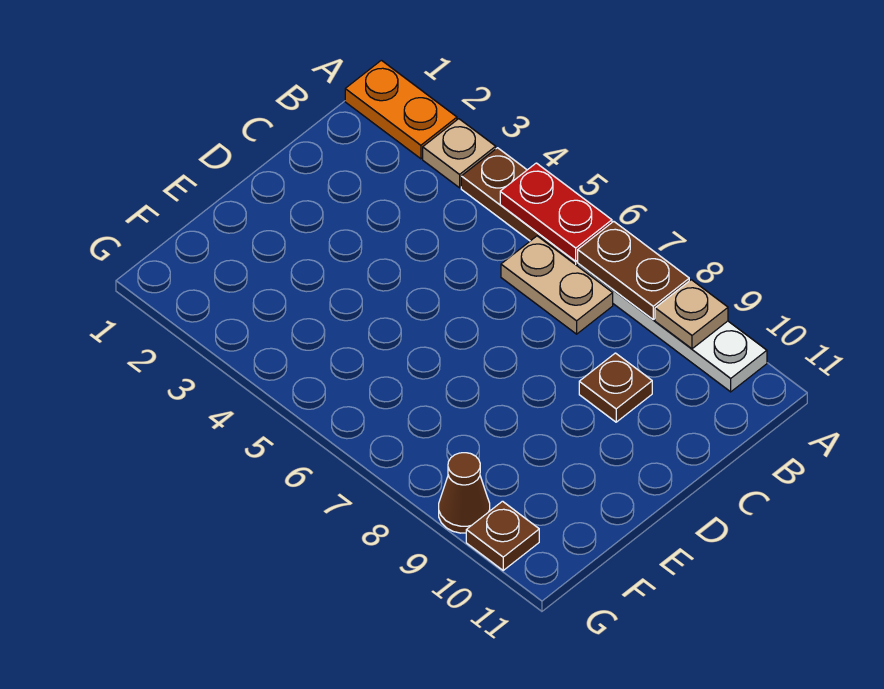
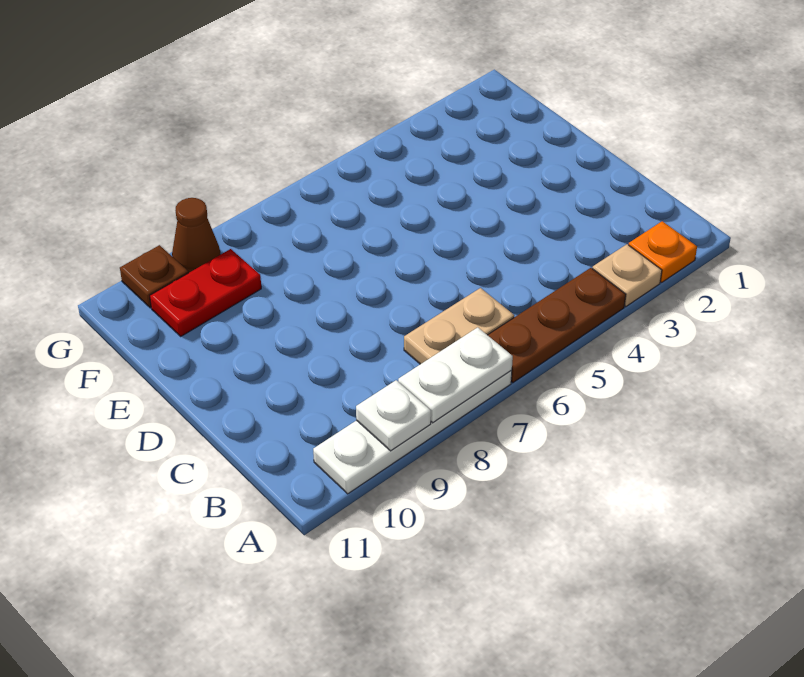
orange 1x2 plate [345,60,457,159] -> orange 1x1 plate [628,221,697,282]
red 1x2 plate [500,163,612,261] -> red 1x2 plate moved to [150,249,261,336]
brown 1x2 plate [577,221,689,319] -> white 1x2 plate [398,327,513,423]
tan 1x1 plate [655,280,728,349] -> white 1x1 plate [356,380,431,451]
brown 1x1 plate [579,353,652,422] -> none

